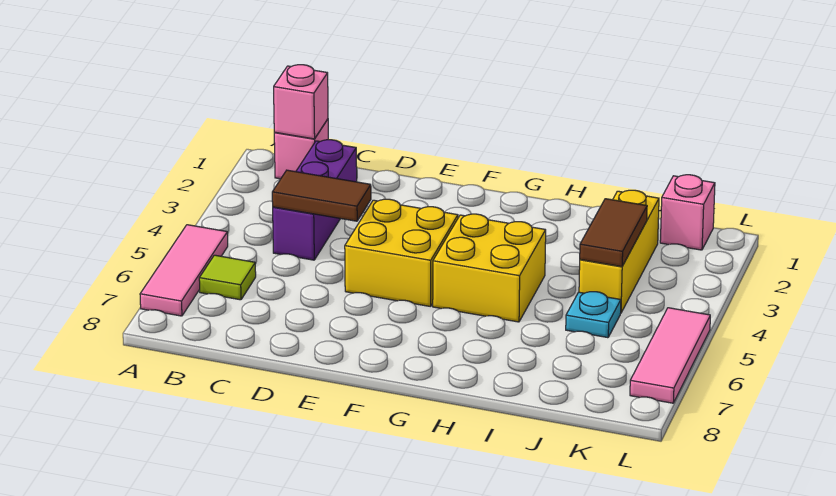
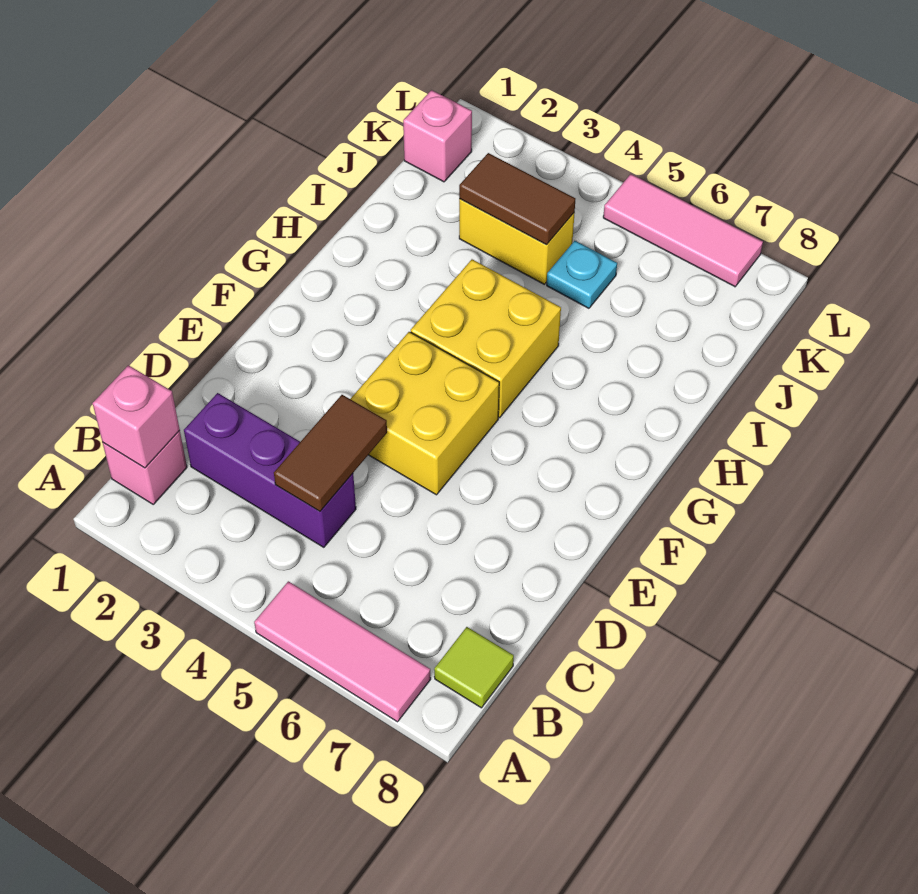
lime 1x1 tile [199,255,256,300] -> lime 1x1 tile moved to [434,627,514,708]
yellow 1x3 brick [579,190,659,313] -> yellow 1x2 brick [459,199,575,284]

